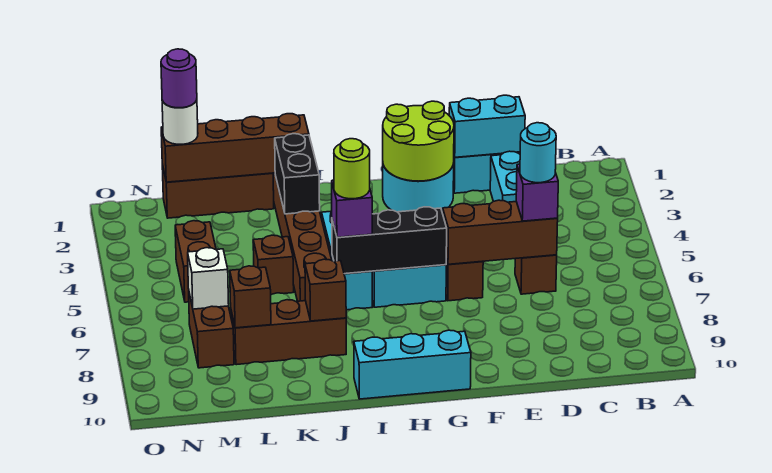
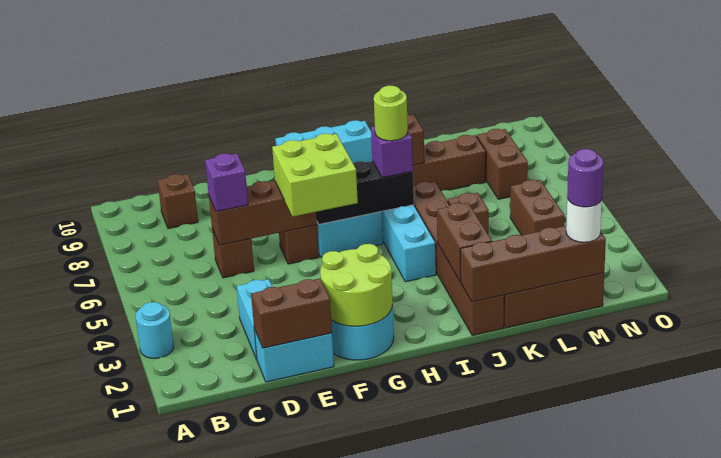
cyan 1x2 brick [449,95,525,157] -> brown 1x2 brick [251,279,332,348]
cyan 1x1 round brick [520,123,556,183] -> cyan 1x1 round brick moved to [136,302,174,358]
none -> lime 2x2 brick [272,134,358,217]
black 1x2 brick [275,134,320,214] -> brown 1x2 brick [437,203,492,281]
brown 1x1 brick [230,266,271,328] -> brown 1x1 brick moved to [158,174,198,229]
white 1x1 brick [188,248,229,309] -> none

